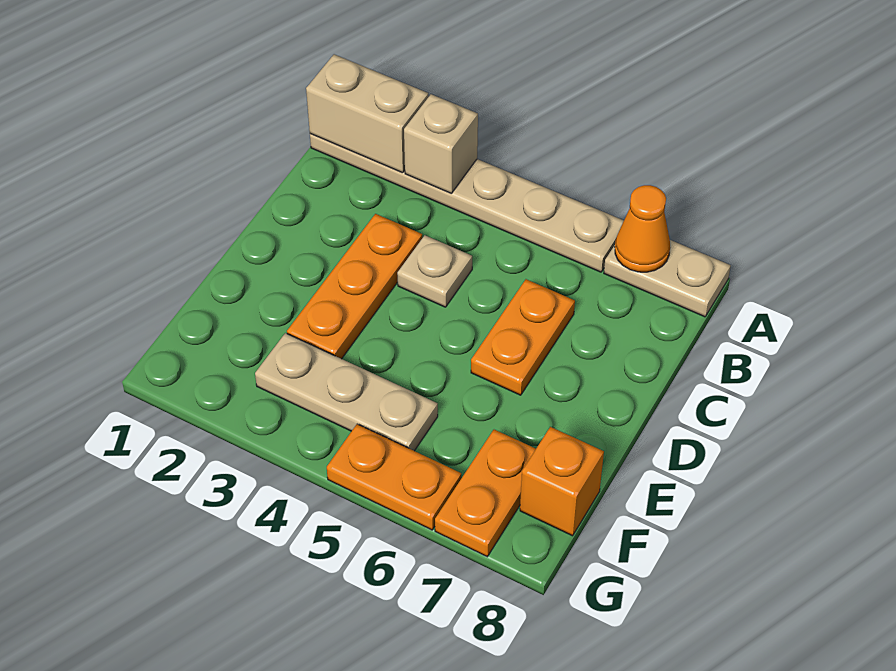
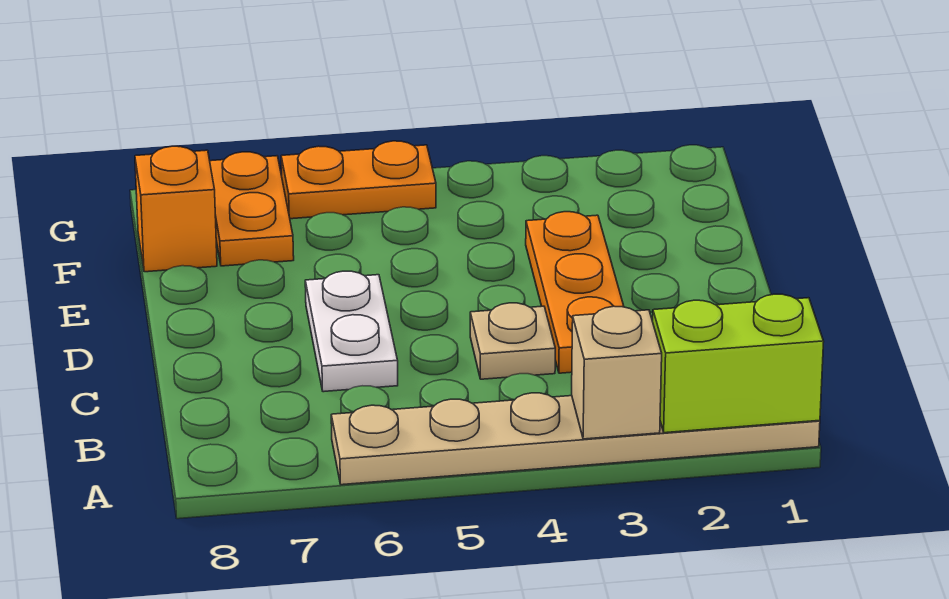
tan 1x2 brick [306,54,428,173] -> lime 1x2 brick [653,294,824,433]
tan 1x2 plate [604,240,731,317] -> none
orange 1x1 cone [615,185,670,272] -> none
orange 1x2 plate [471,279,575,395] -> white 1x2 plate [305,271,398,392]
tan 1x3 plate [255,333,438,451] -> none

